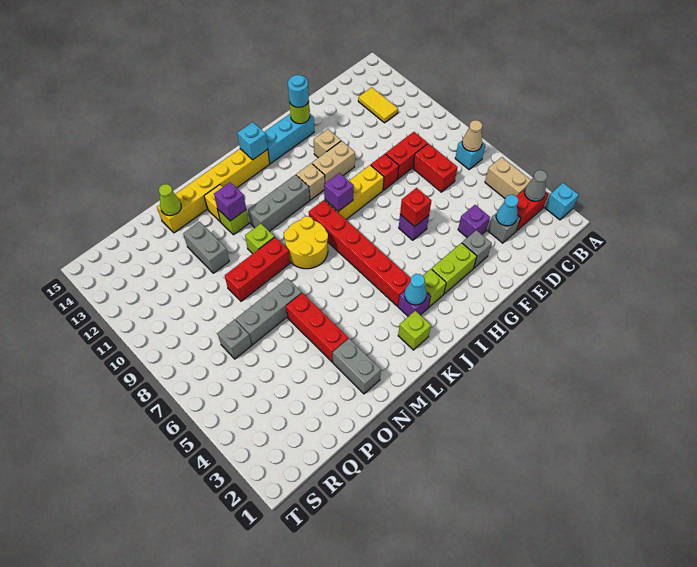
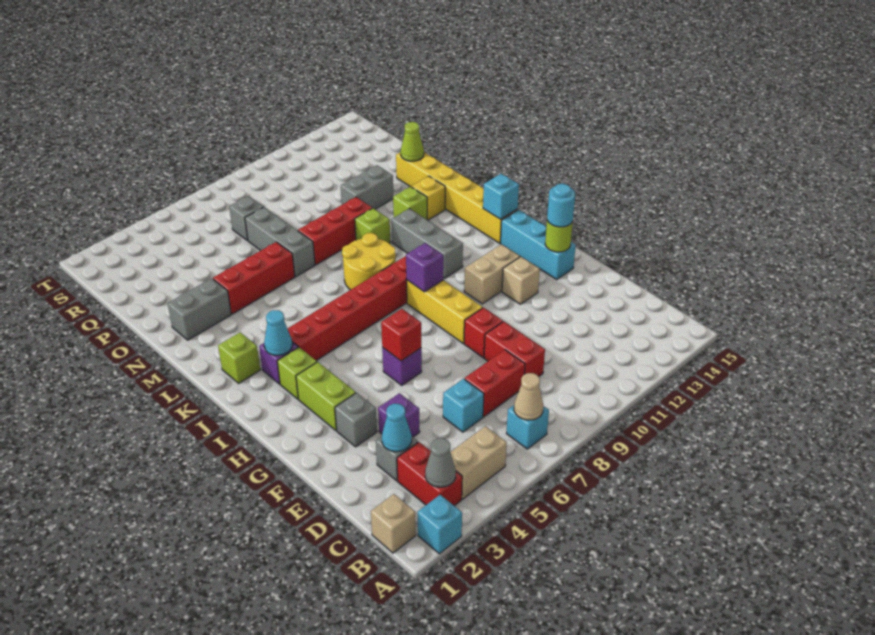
yellow 1x2 tile [358,87,398,123] -> none
none -> cyan 1x1 brick [443,379,484,432]
tan 1x2 brick [312,141,355,183] -> tan 1x2 brick turned to [464,244,520,304]
tan 1x1 brick [296,163,325,200] -> tan 1x1 brick moved to [371,494,416,553]
red 1x3 brick [225,237,290,301] -> red 1x3 brick turned to [298,197,372,265]
purple 1x1 brick [214,182,246,221] -> none

